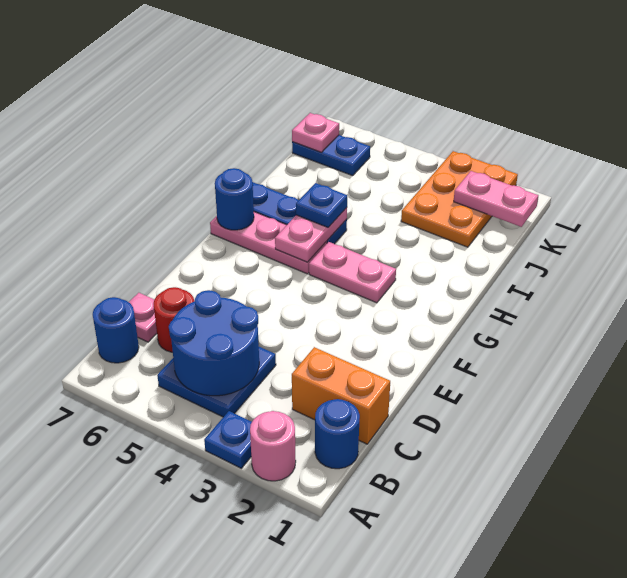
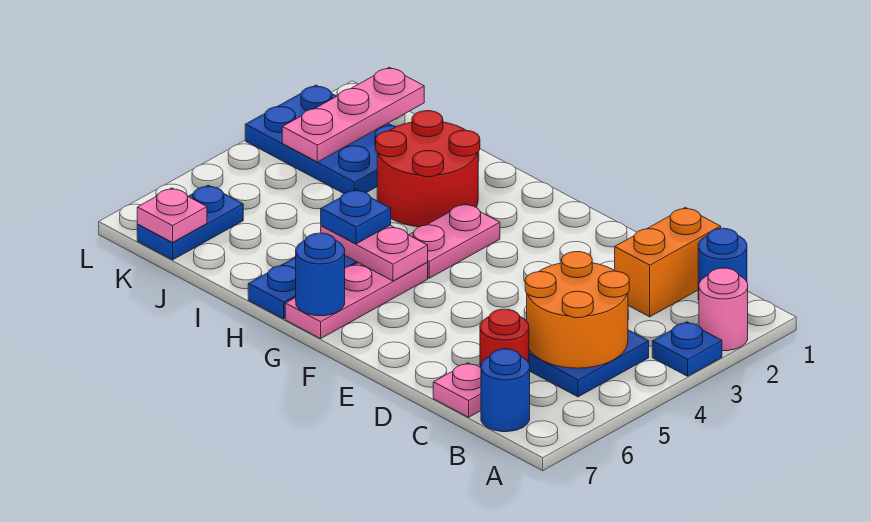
blue 2x2 round brick [169,290,259,396] -> orange 2x2 round brick [525,252,629,368]
none -> red 2x2 round brick [376,111,480,227]
orange 2x3 plate [401,151,518,247] -> blue 2x3 plate [245,85,396,193]
pink 1x2 plate [454,171,538,227] -> pink 1x3 plate [282,67,424,162]

